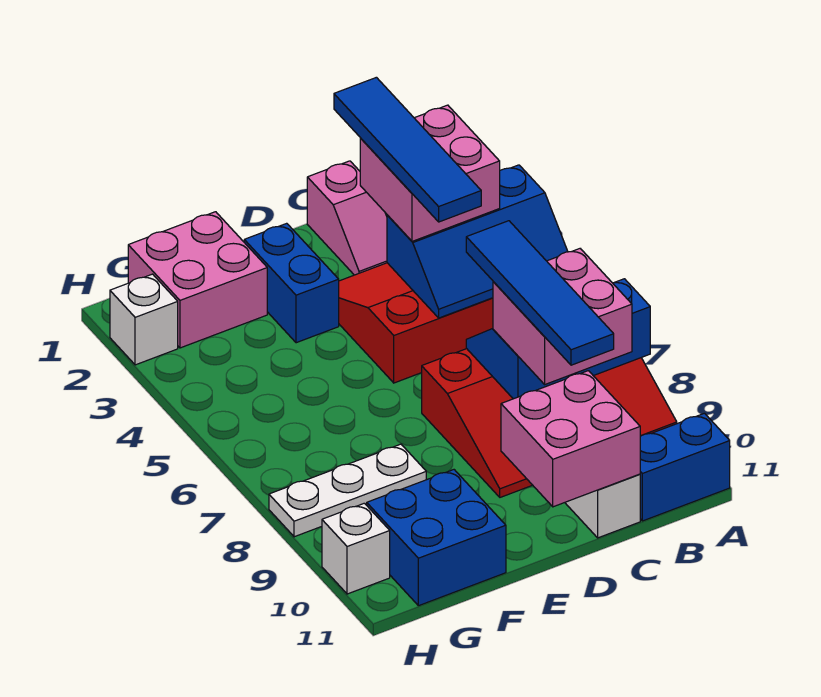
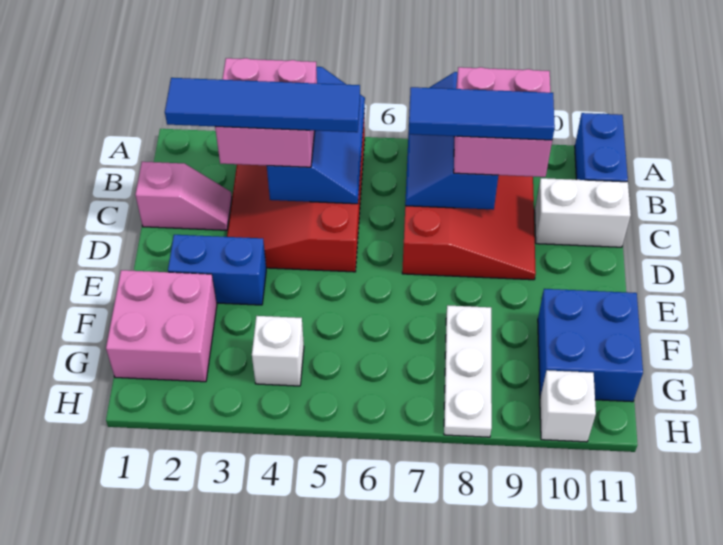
blue 1x4 tile [466,221,614,365] -> blue 1x3 tile [408,87,555,140]
pink 2x2 brick [501,371,640,507] -> none
white 1x1 brick [110,274,178,365] -> white 1x1 brick moved to [252,316,304,386]

